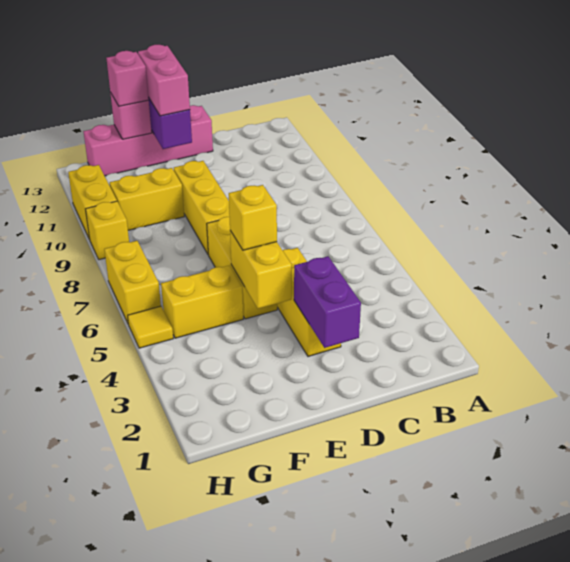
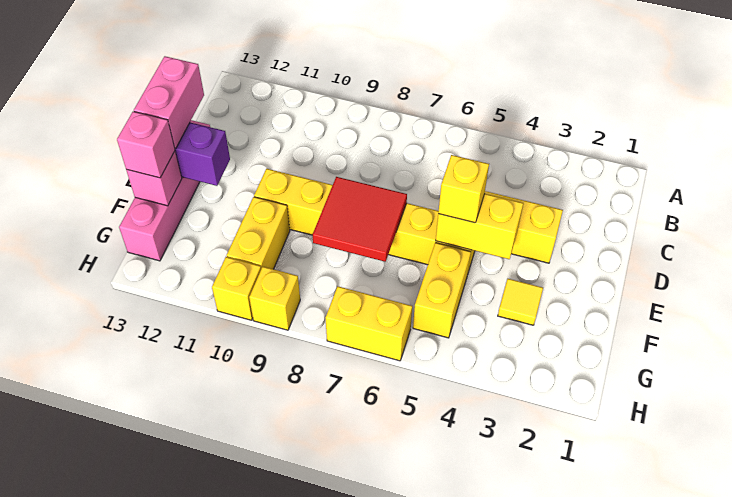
purple 1x2 brick [294,256,361,348] -> none
none -> red 2x2 tile [312,177,407,262]
pink 1x2 brick [138,45,190,116] -> pink 1x2 brick turned to [134,56,204,149]
yellow 1x1 tile [128,306,173,348] -> yellow 1x1 tile moved to [498,279,543,325]
yellow 1x2 brick [68,165,117,239] -> yellow 1x1 brick [212,257,261,320]

